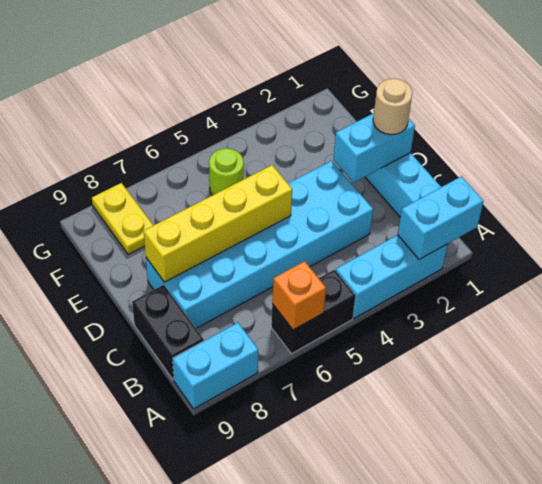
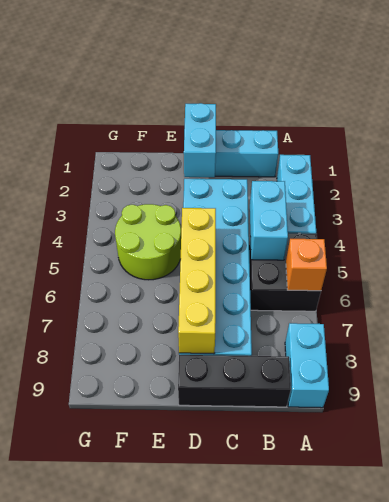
cyan 1x2 brick [398,176,484,260] -> cyan 1x2 brick moved to [250,181,288,260]
black 1x2 brick [271,270,355,354] -> black 2x2 brick [249,233,321,311]
black 1x2 brick [132,285,204,380] -> black 1x3 brick [178,355,291,407]
tan 1x1 round brick [373,78,412,135] -> none
lime 1x1 round brick [209,148,244,195] -> lime 2x2 round brick [115,204,181,280]
yellow 1x2 plate [92,183,153,254] -> none

